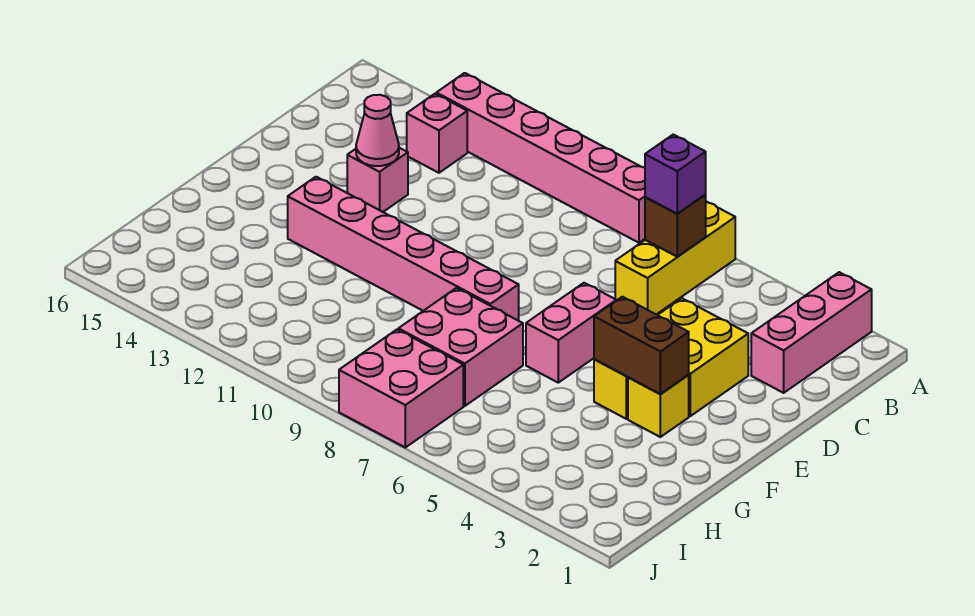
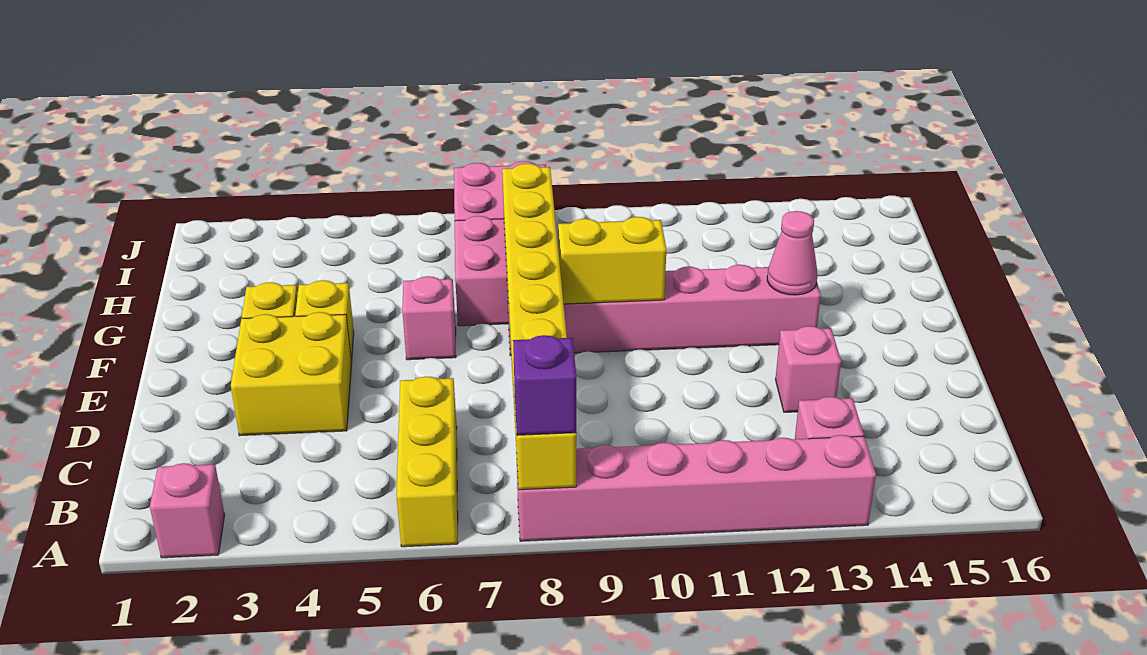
pink 1x3 brick [751,272,872,393] -> pink 1x1 brick [150,463,225,558]
none -> yellow 1x8 brick [502,164,576,490]
brown 1x1 brick [645,195,706,257] -> none
purple 1x1 brick [645,135,706,214] -> purple 1x1 brick moved to [513,335,576,435]
pink 1x1 cone [356,95,399,166] -> pink 1x1 cone moved to [767,211,817,295]
pink 1x2 brick [526,283,616,383] -> pink 1x1 brick [402,276,456,360]
brown 1x2 brick [594,297,689,394] -> none
none -> yellow 1x2 brick [558,217,666,304]

